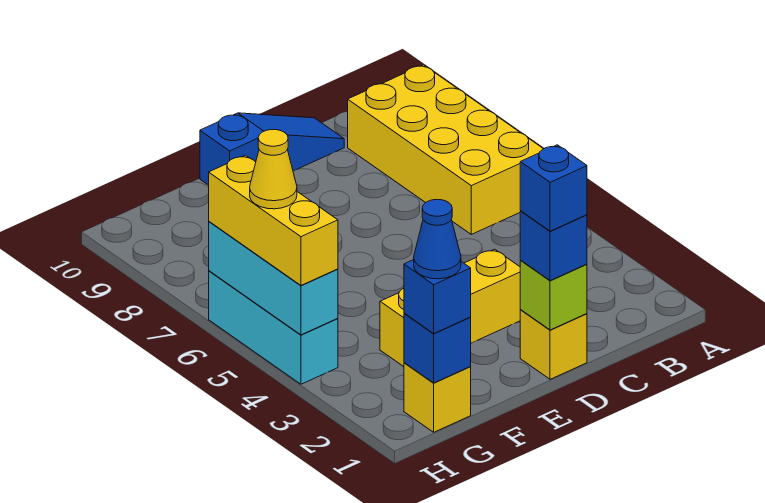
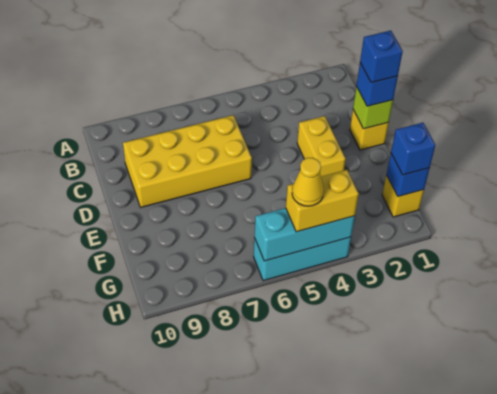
yellow 2x4 brick [348,65,543,234] -> yellow 2x4 brick moved to [123,115,252,207]
blue 1x3 slope [200,113,344,185] -> none
yellow 1x3 brick [380,249,521,367] -> yellow 1x2 brick [297,116,346,176]
blue 1x1 cone [414,200,461,279] -> none
yellow 1x3 brick [209,155,338,285] -> yellow 1x2 brick [286,170,359,232]

